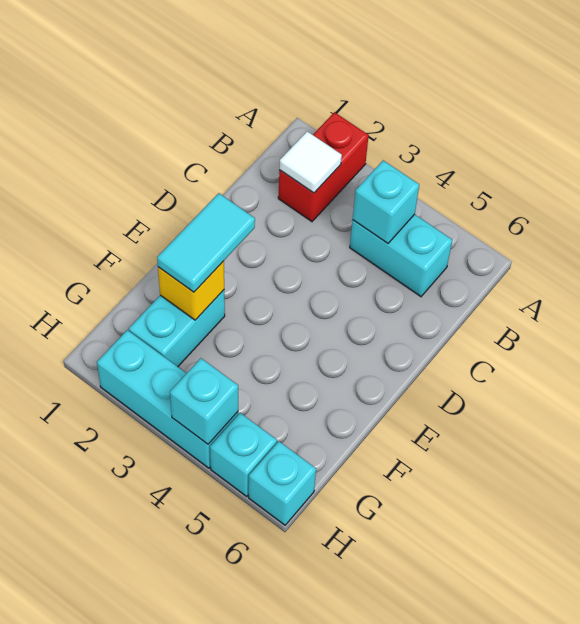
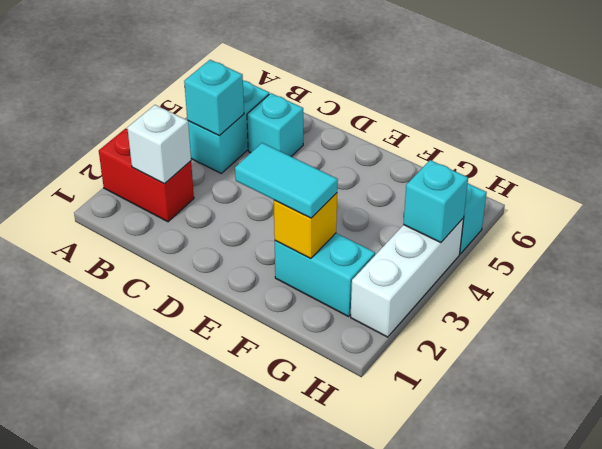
white 1x1 tile [279,131,342,193] -> white 1x1 brick [127,105,191,184]
cyan 1x3 brick [97,330,238,468] -> white 1x3 brick [351,218,464,337]
cyan 1x1 brick [249,441,316,525] -> cyan 1x1 brick moved to [247,93,303,156]

